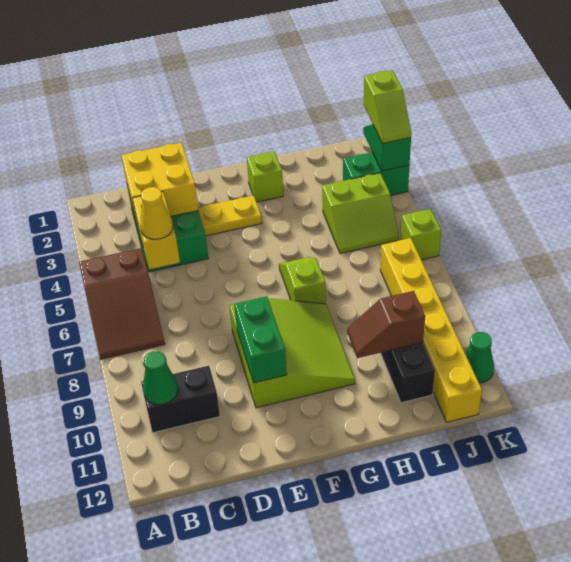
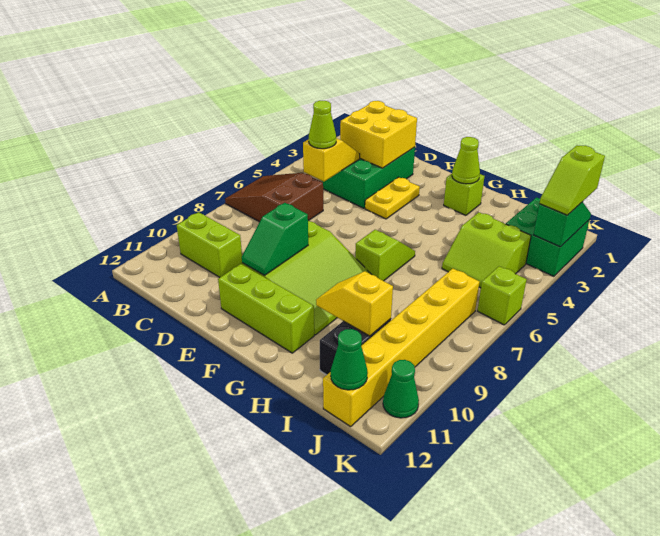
brown 2x3 slope [79,248,165,359] -> brown 2x3 slope turned to [225,173,323,222]
black 1x2 brick [141,366,220,433] -> lime 1x2 brick [177,212,242,277]
green 1x1 cone [143,351,178,405] -> green 1x1 cone moved to [331,329,368,390]
yellow 1x2 brick [133,191,180,269] -> yellow 1x2 slope [303,138,360,181]
yellow 1x1 cone [140,187,173,239] -> lime 1x1 cone [309,101,336,149]
yellow 1x2 plate [198,195,262,236] -> yellow 1x2 plate turned to [365,177,420,219]
green 1x2 brick [234,296,287,383] -> green 1x2 slope [242,203,308,275]
none -> lime 1x3 brick [218,264,314,353]
none -> lime 1x1 cone [452,137,480,184]
brown 1x2 slope [347,291,425,358] -> yellow 1x2 slope [316,271,393,336]
green 1x2 brick [343,152,409,195] -> green 2x2 brick [506,198,589,276]

